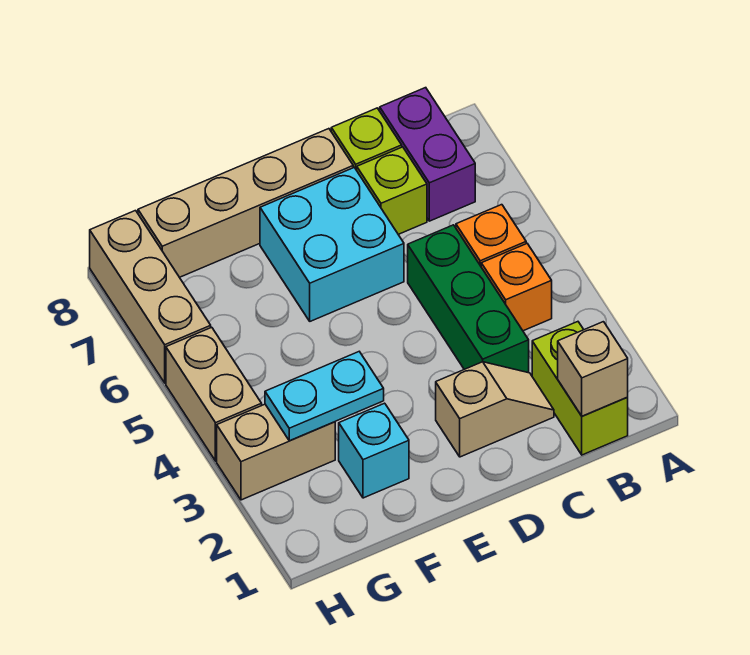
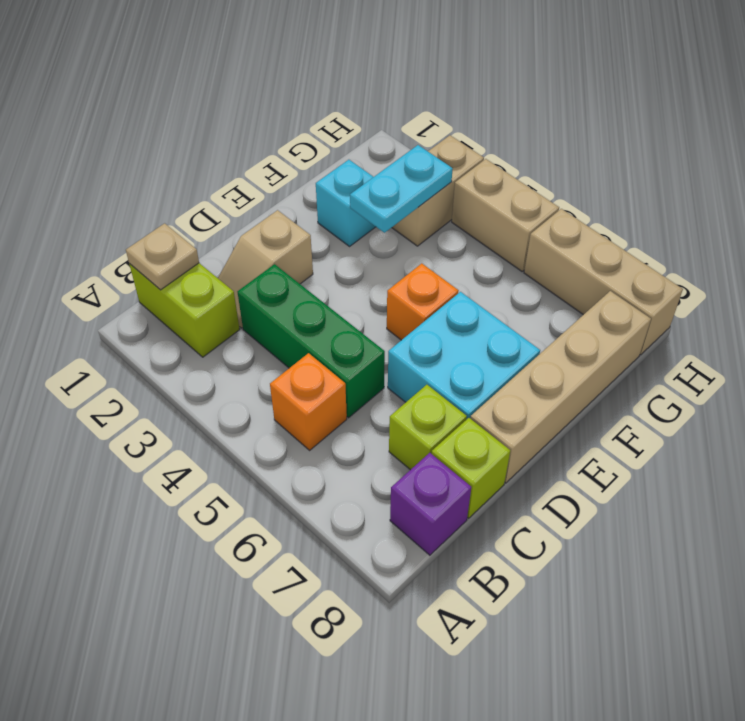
tan 1x1 brick [558,322,628,416] -> tan 1x1 plate [126,223,199,290]
orange 1x1 brick [481,244,552,331] -> orange 1x1 brick moved to [387,263,459,340]
purple 1x2 brick [380,88,475,221] -> purple 1x1 brick [390,453,471,555]

